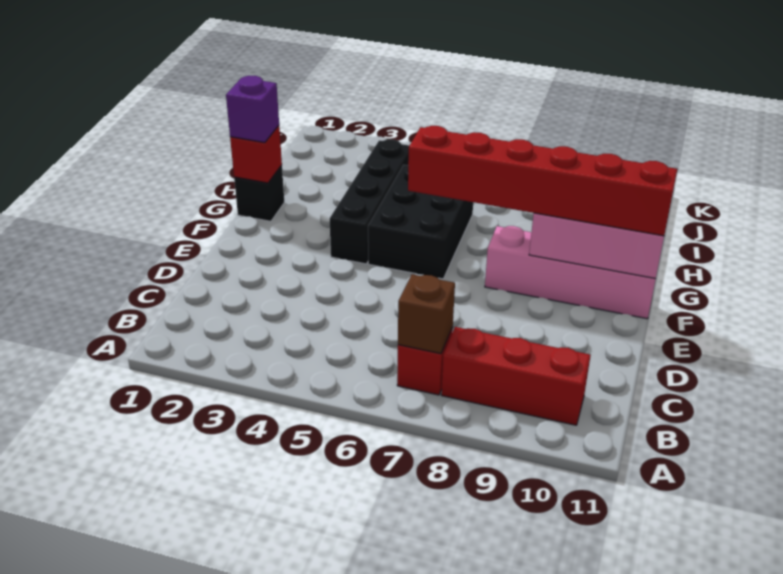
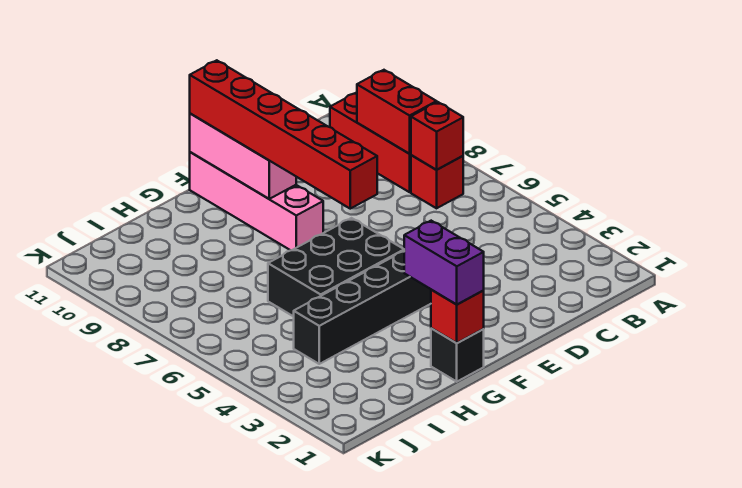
brown 1x1 brick [398,274,455,354] -> red 1x1 brick [411,102,463,170]
none -> red 1x2 brick [357,70,437,154]
purple 1x1 brick [226,76,279,143] -> purple 1x2 brick [404,221,484,304]

